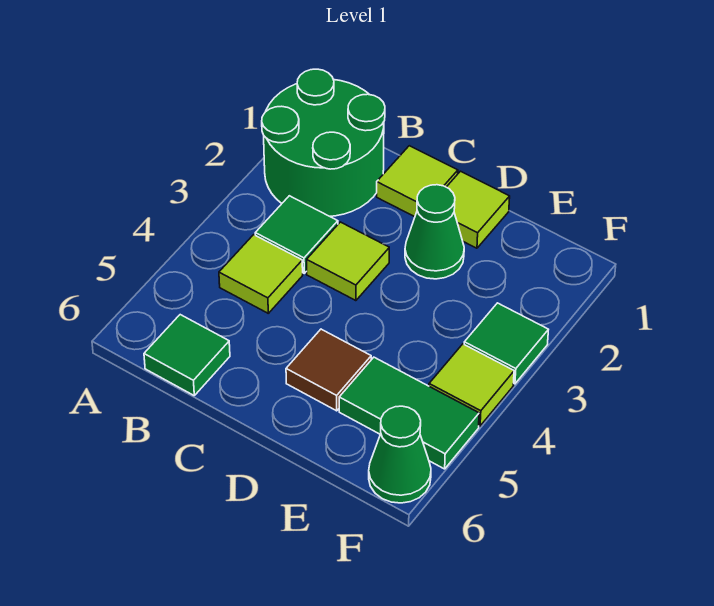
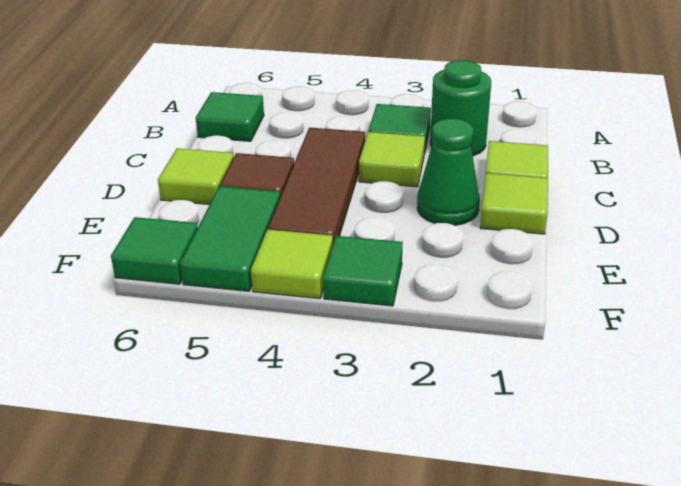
green 2x2 round brick [262,69,385,216] -> green 1x1 round brick [430,60,491,156]
lime 1x1 tile [219,235,303,313] -> lime 1x1 tile moved to [158,148,234,204]
none -> brown 1x3 tile [268,128,365,243]
green 1x1 cone [369,406,431,503] -> green 1x1 tile [111,217,197,284]

